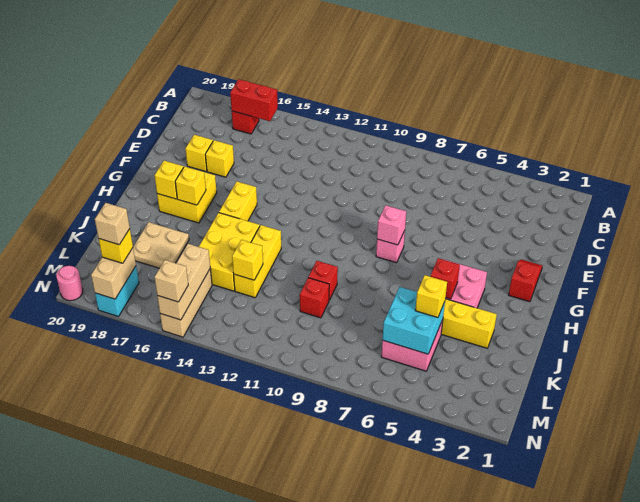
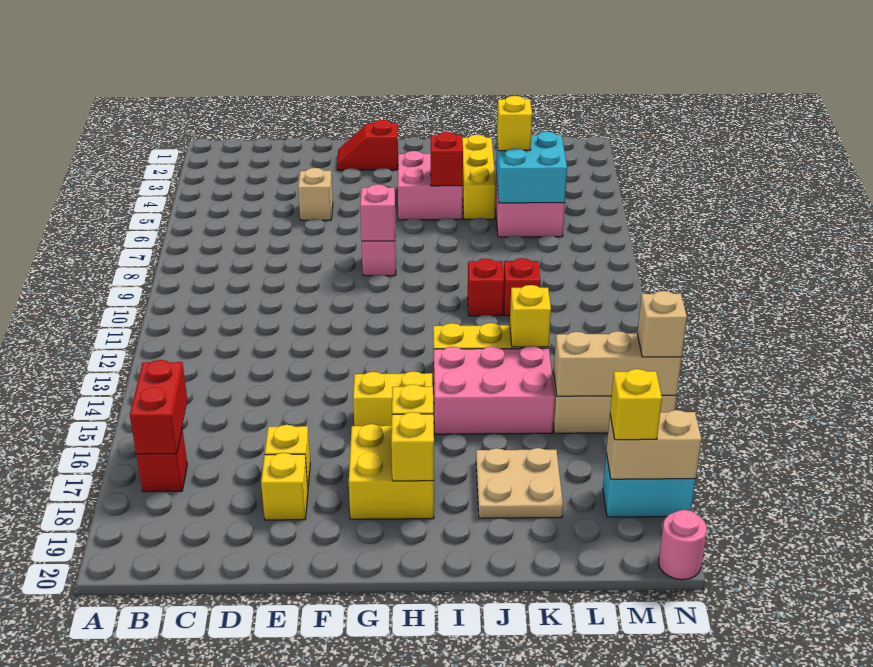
yellow 2x3 brick [199,213,260,291] -> pink 2x3 brick [434,346,555,434]
tan 1x1 brick [95,203,130,245] -> tan 1x1 brick moved to [298,168,333,220]

